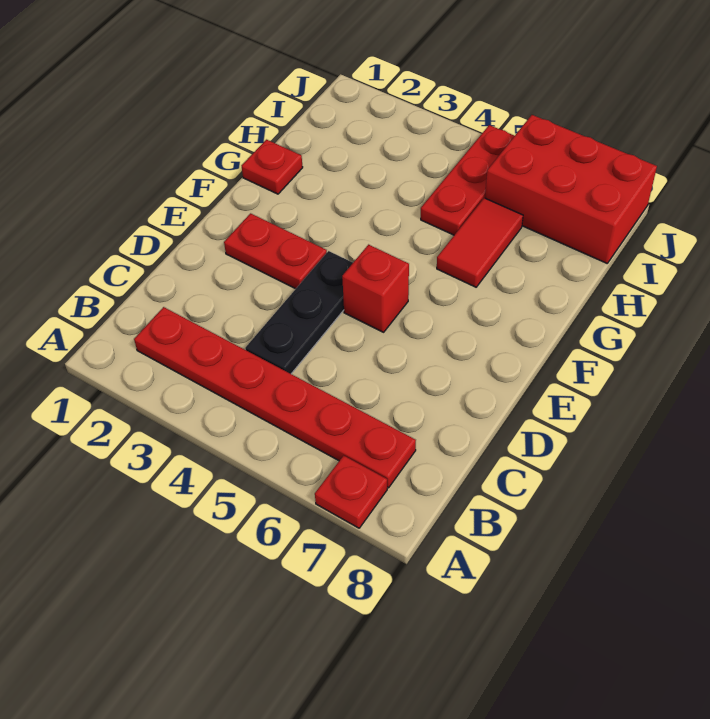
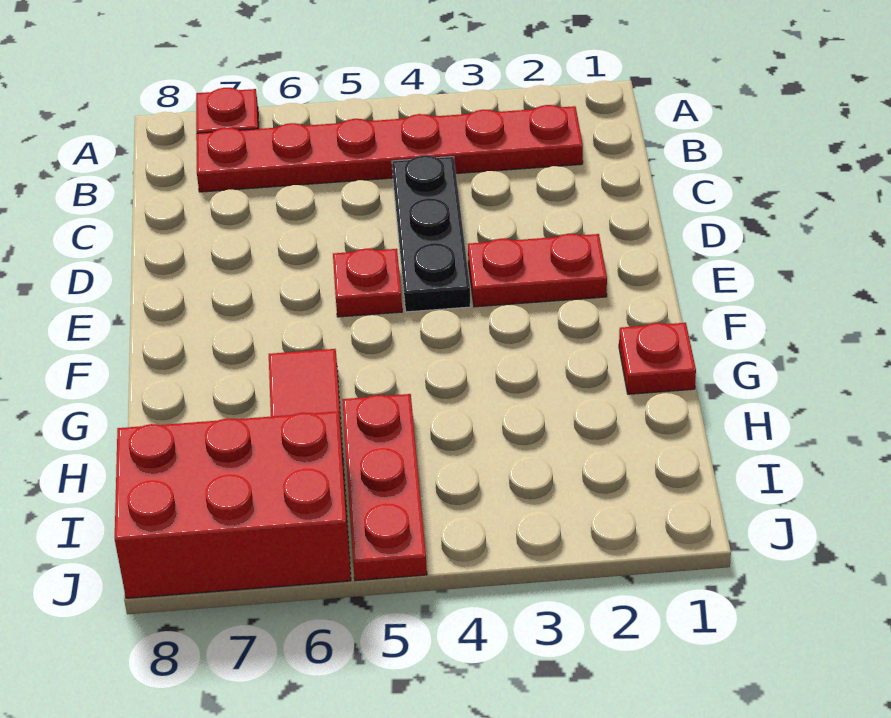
red 1x1 brick [342,245,409,332] -> red 1x1 plate [333,249,402,317]

